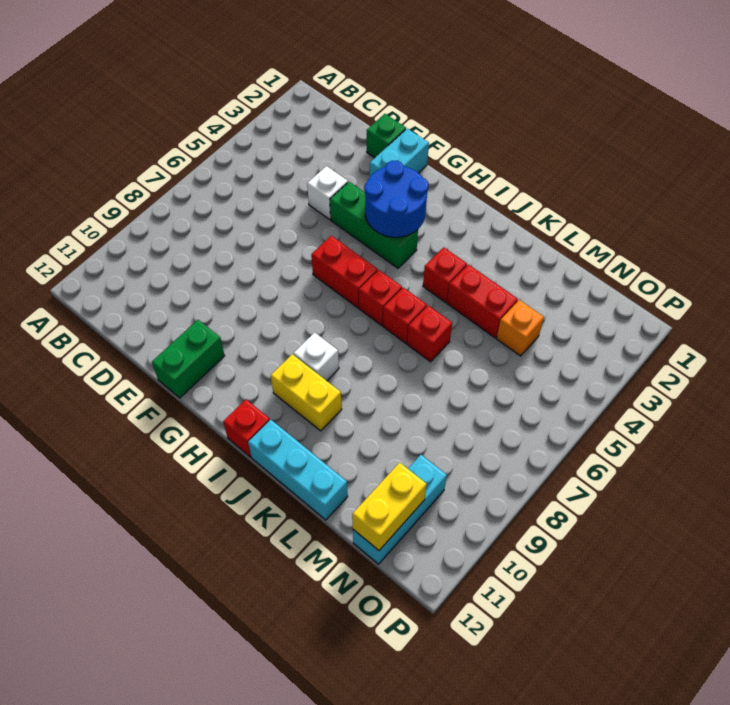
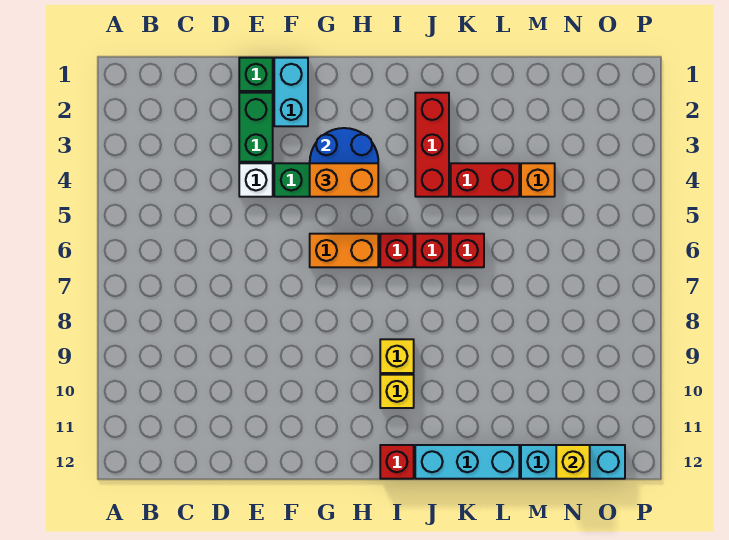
green 1x2 brick [152,320,225,398] -> green 1x2 brick moved to [239,93,273,162]
none -> orange 1x2 brick [310,163,378,197]
red 1x2 brick [311,236,378,308] -> orange 1x2 brick [310,234,378,267]
white 1x1 brick [293,332,339,381] -> yellow 1x1 brick [380,339,414,373]
yellow 1x2 brick [271,354,342,431] -> yellow 1x1 brick [380,375,414,408]
red 1x1 brick [423,247,467,302] -> red 1x3 brick [415,93,449,197]
cyan 1x3 brick [353,455,447,564] -> cyan 1x3 brick turned to [521,445,625,479]
yellow 1x2 brick [352,462,427,550] -> yellow 1x1 brick [556,445,590,479]

